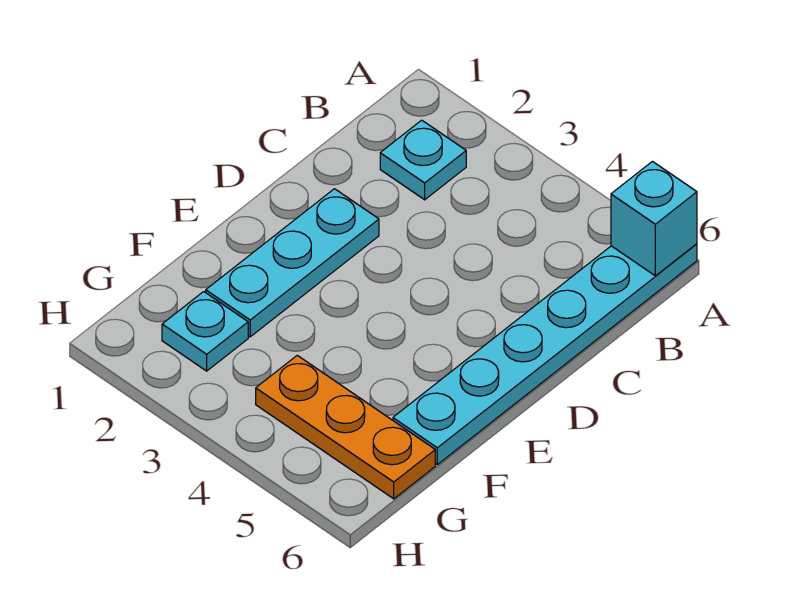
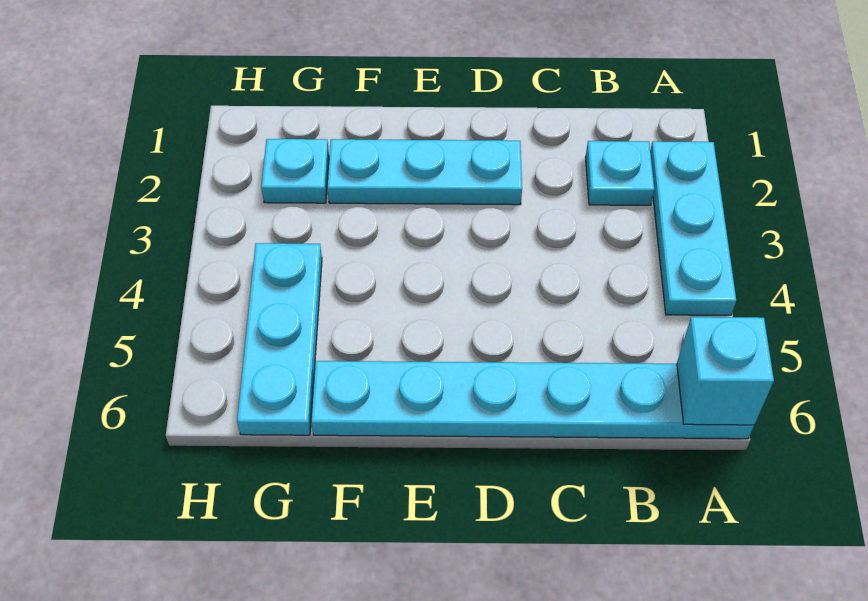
none -> cyan 1x3 plate [650,141,736,315]
orange 1x3 plate [256,355,435,499] -> cyan 1x3 plate [237,243,322,435]

